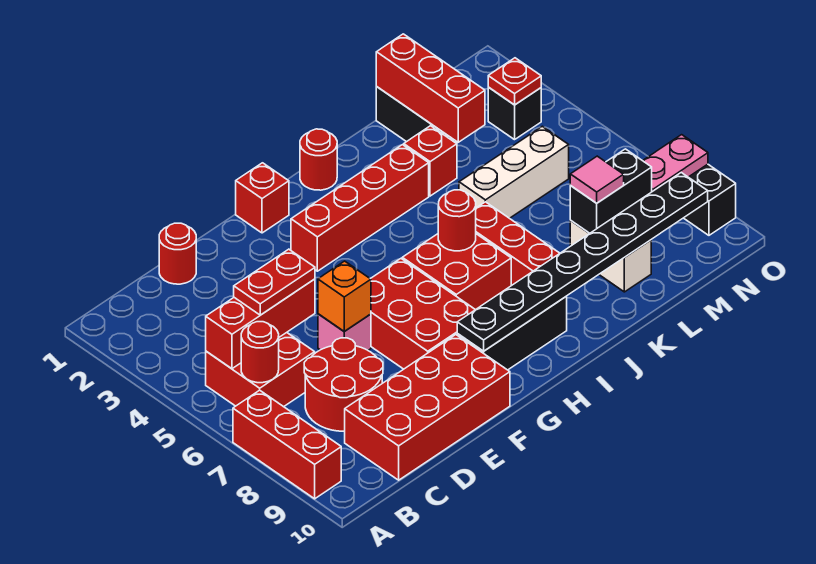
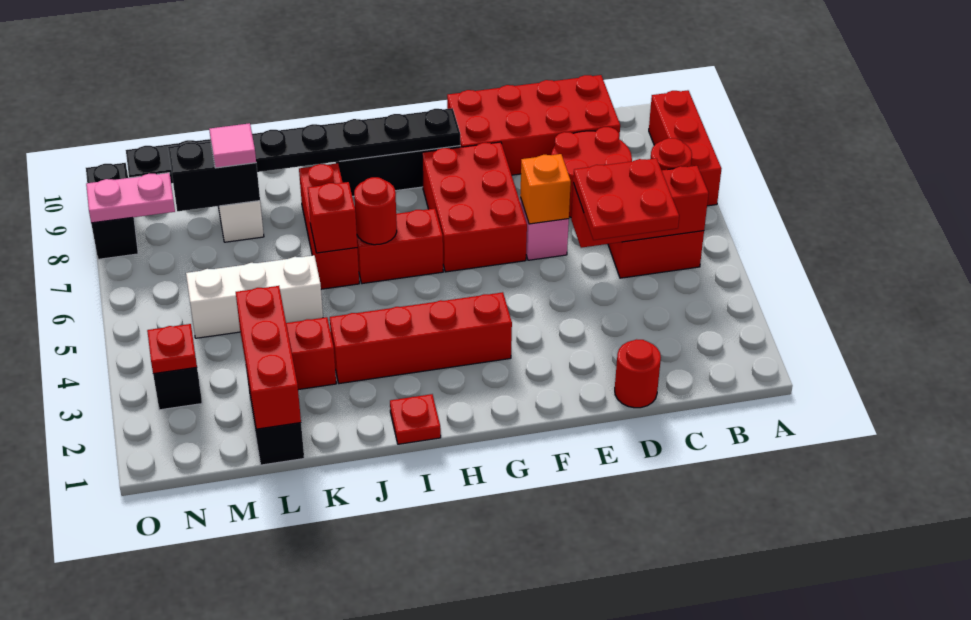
red 1x2 plate [234,249,315,315] -> red 2x2 plate [573,158,679,240]
red 1x1 brick [236,163,289,233] -> red 1x1 brick moved to [308,182,357,253]
red 2x2 brick [402,234,511,310] -> red 1x2 brick [357,209,443,284]
red 1x1 round brick [300,129,337,190] -> red 1x1 plate [390,394,441,444]

